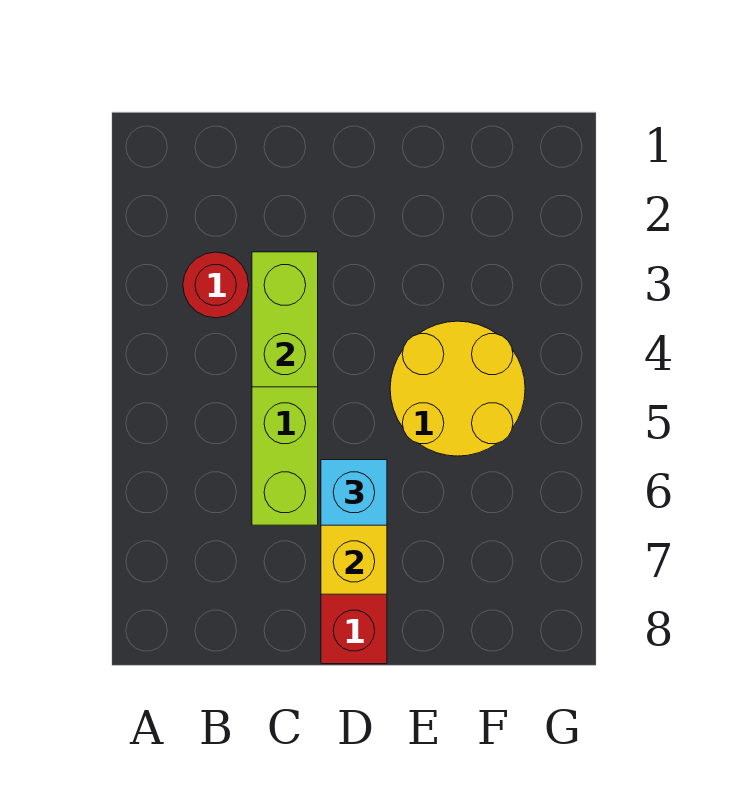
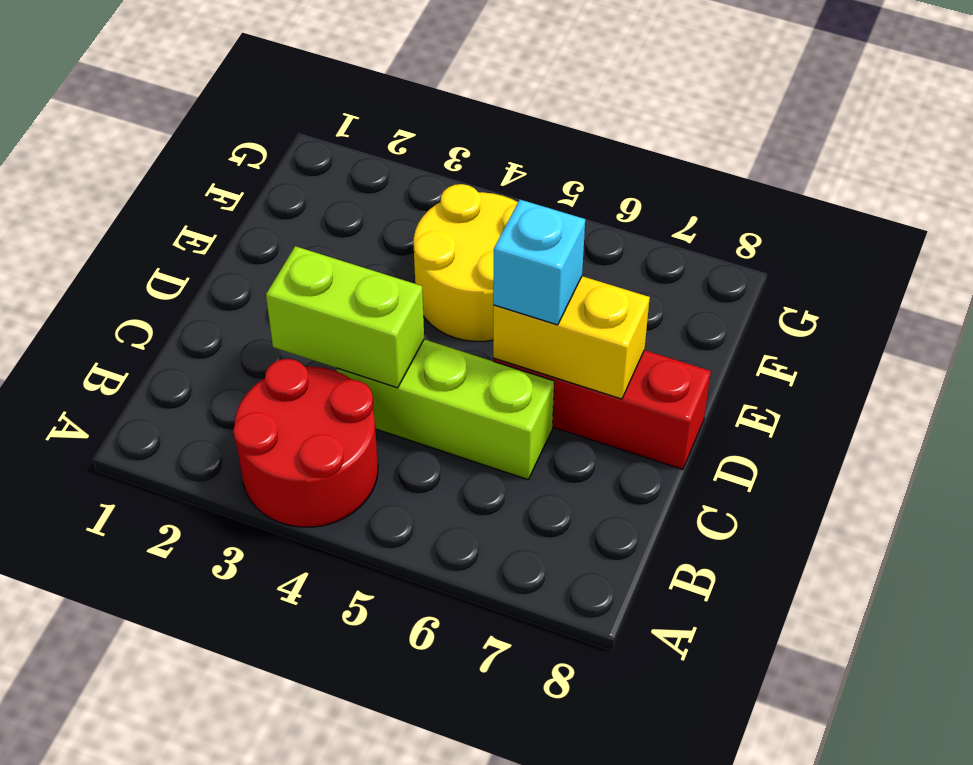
red 1x1 round brick [183,252,249,318] -> red 2x2 round brick [233,359,378,527]

